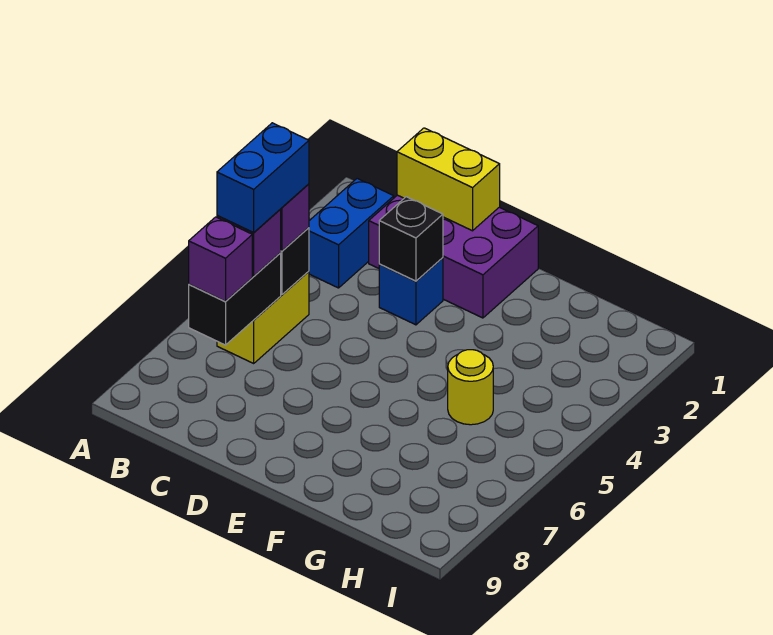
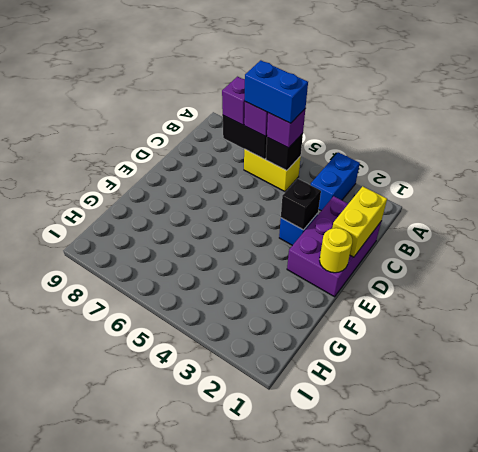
blue 1x2 brick [309,178,394,288] -> blue 1x2 brick turned to [311,152,360,211]
yellow 1x1 round brick [448,350,493,425] -> yellow 1x1 round brick moved to [320,228,352,273]

